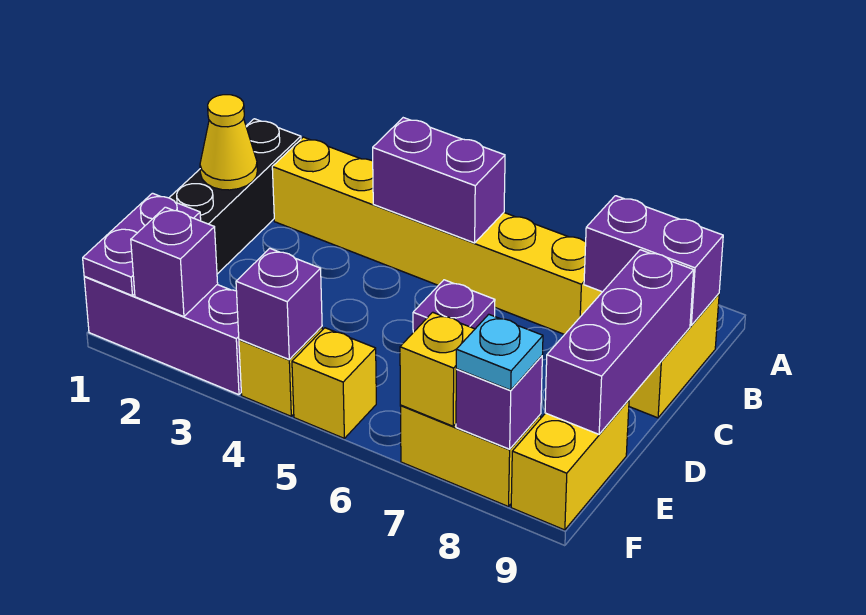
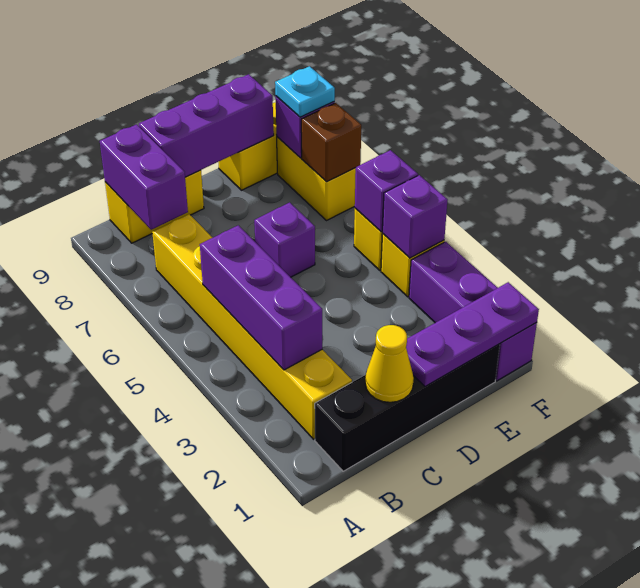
purple 1x2 brick [373,118,505,243] -> purple 1x3 brick [200,225,322,370]
purple 1x2 plate [83,193,201,296] -> purple 1x3 plate [406,282,539,386]
purple 1x1 brick [131,207,218,317] -> purple 1x1 brick moved to [355,150,418,232]
yellow 1x1 brick [400,312,475,426] -> brown 1x1 brick [301,103,361,182]

